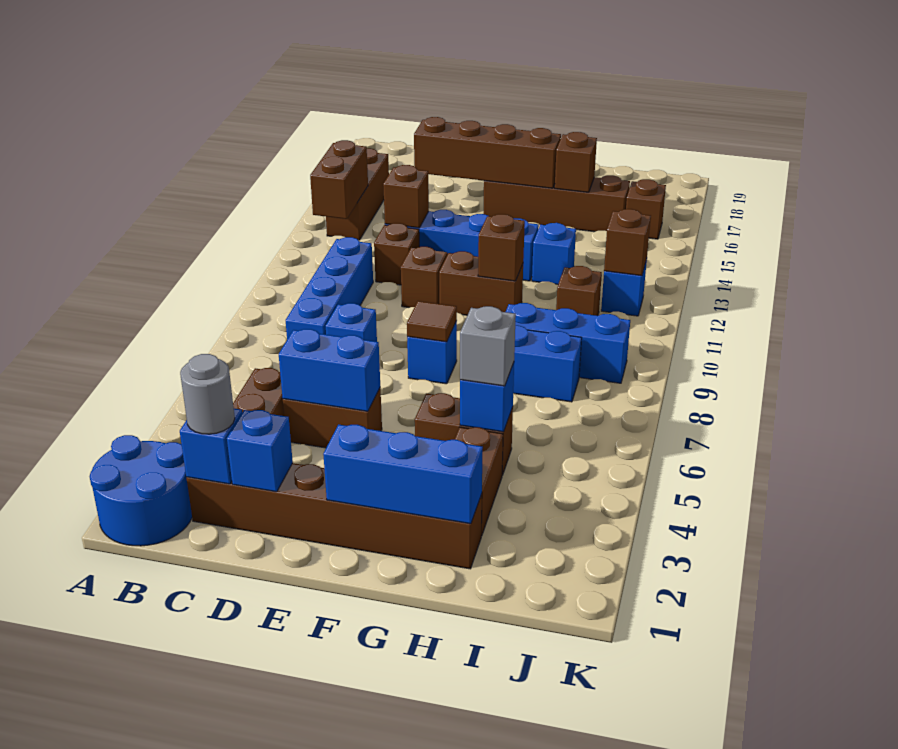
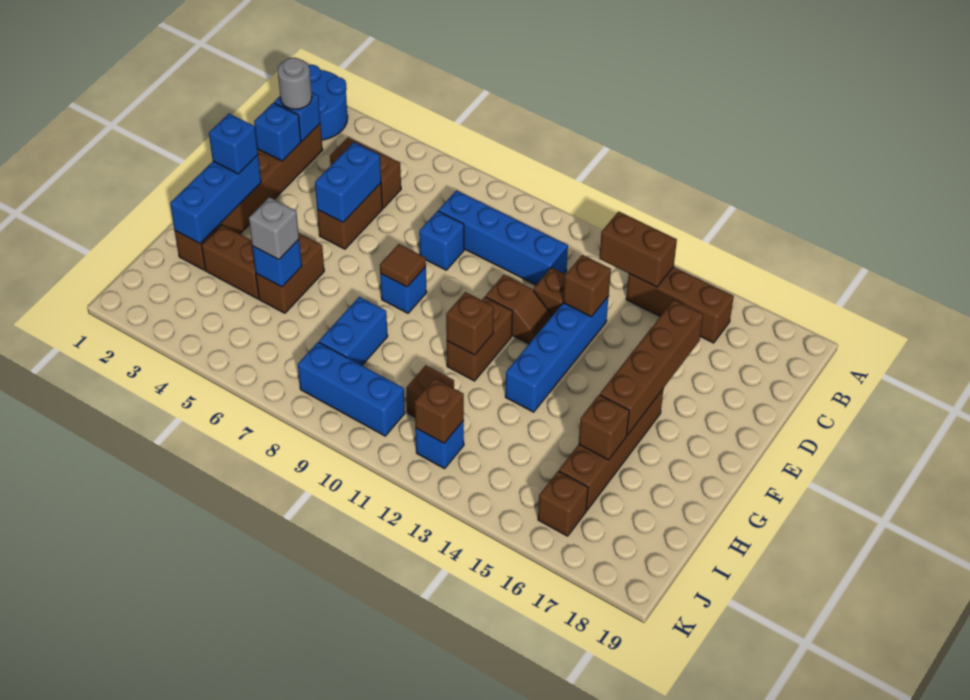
blue 1x3 brick [506,303,630,383] -> blue 1x3 brick turned to [298,342,405,436]
blue 1x1 brick [532,223,576,285] -> blue 1x1 brick moved to [209,114,258,174]

